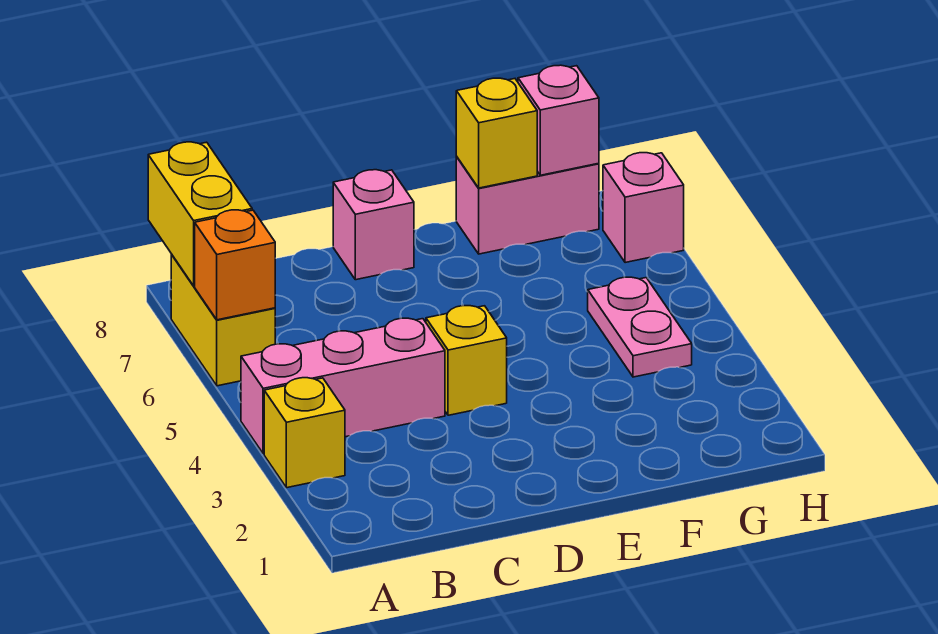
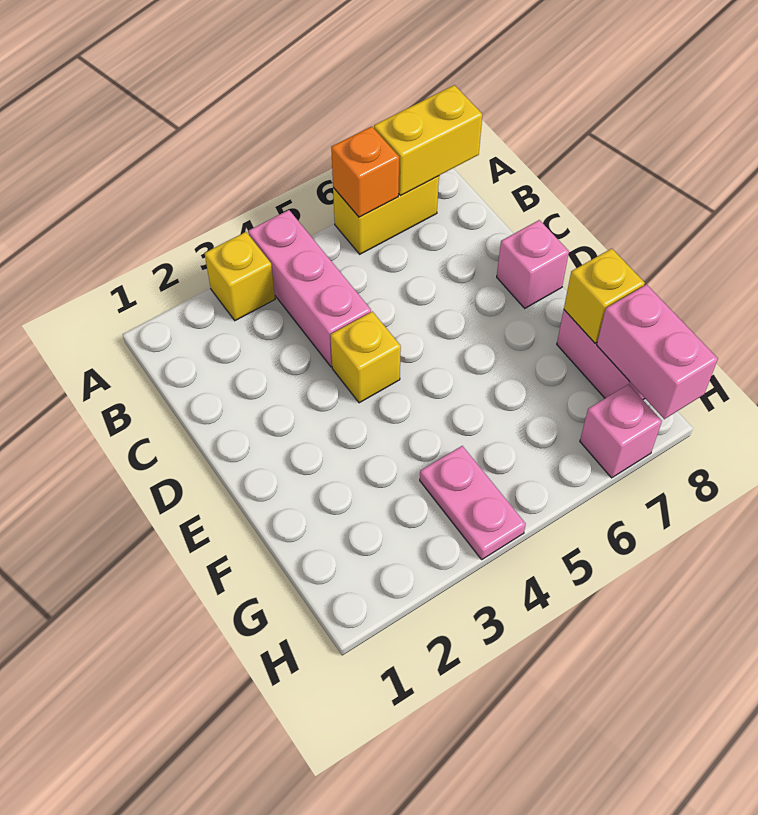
pink 1x2 plate [588,277,692,377] -> pink 1x2 plate turned to [420,446,526,559]
pink 1x1 brick [518,65,599,175] -> pink 1x2 brick [597,285,718,419]

